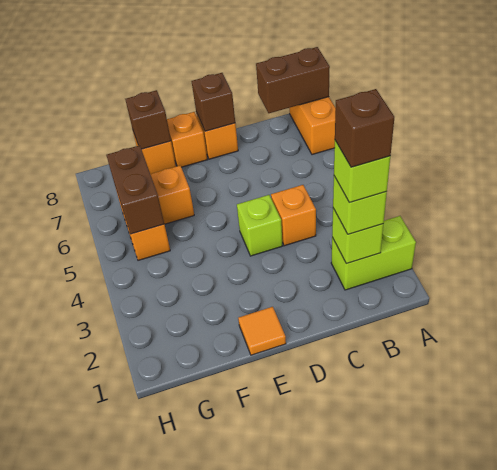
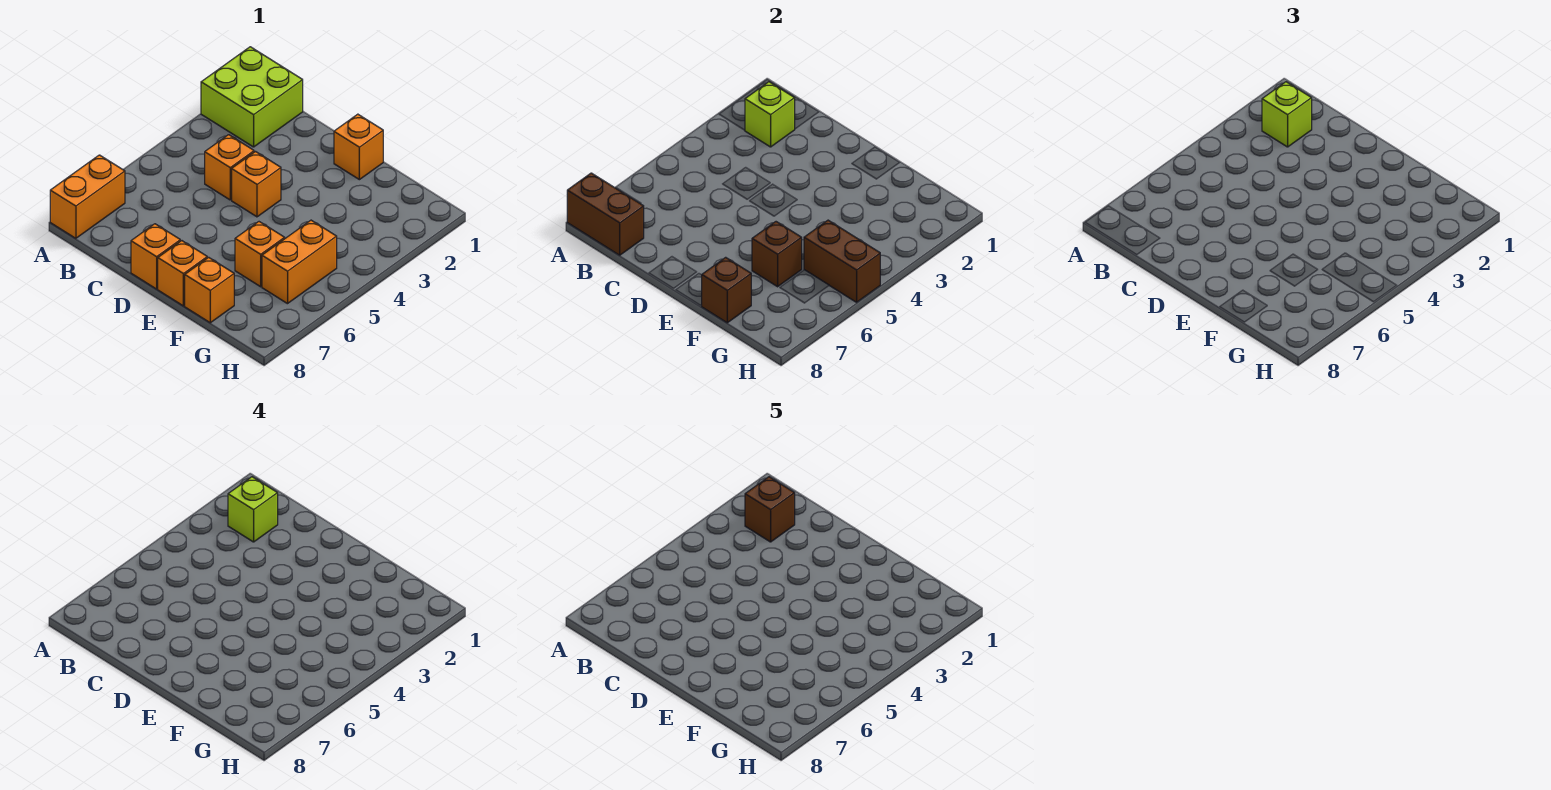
lime 1x2 brick [331,216,416,290] -> lime 2x2 brick [201,47,303,147]
lime 1x1 brick [237,195,282,256] -> orange 1x1 brick [232,152,281,217]
brown 1x1 brick [192,73,235,131] -> brown 1x1 brick moved to [752,222,802,287]
orange 1x1 tile [238,307,286,355] -> orange 1x1 brick [334,114,383,180]
brown 1x2 brick [106,145,164,234] -> brown 1x2 brick turned to [804,220,880,302]

